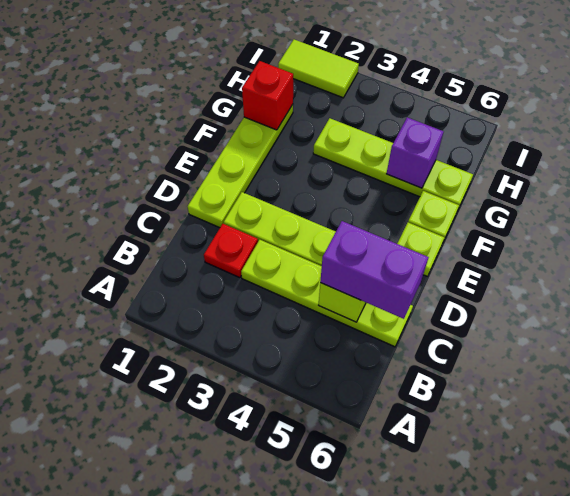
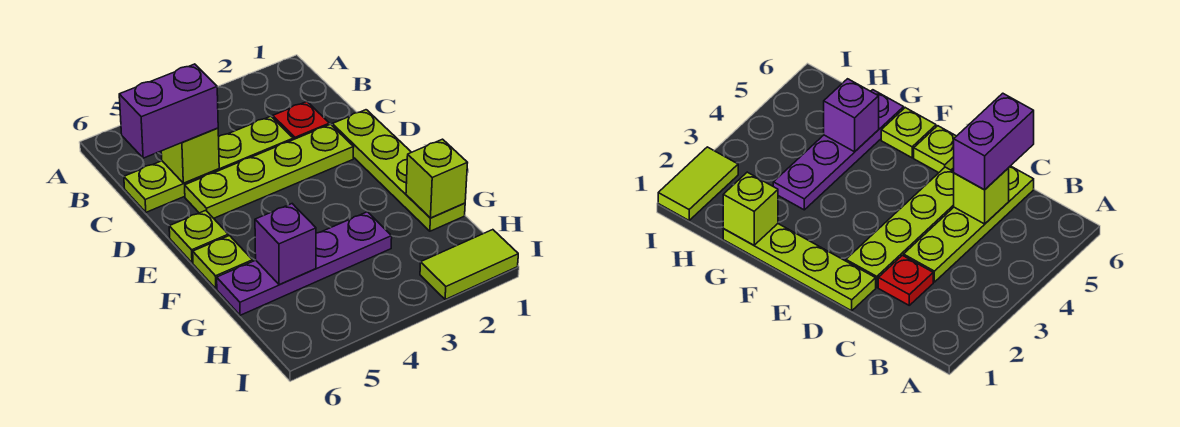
red 1x1 brick [242,61,293,130] -> lime 1x1 brick [406,139,467,218]
lime 1x4 plate [313,118,473,209] -> purple 1x4 plate [217,212,392,315]

